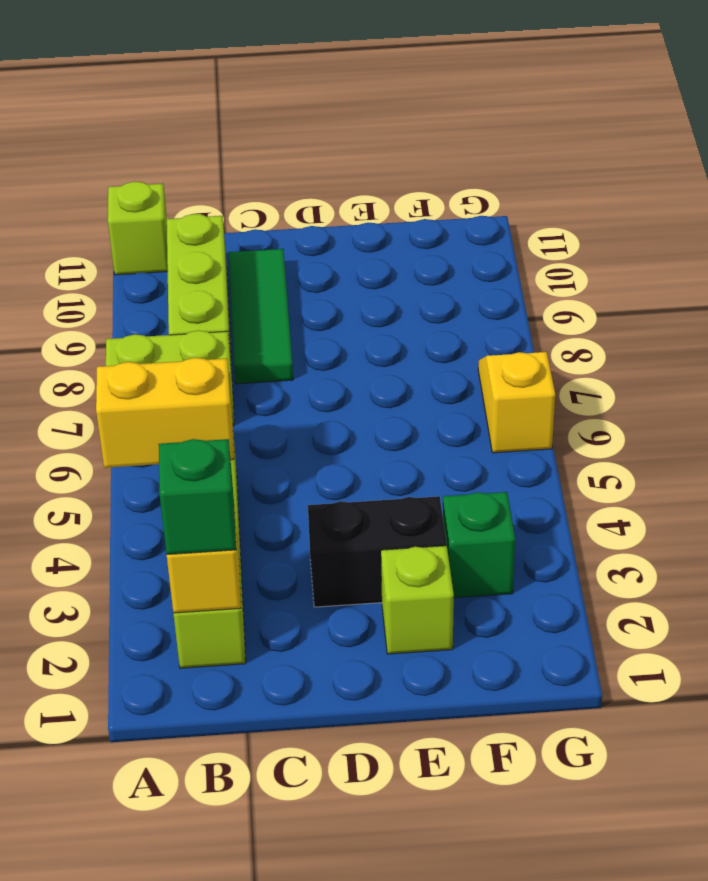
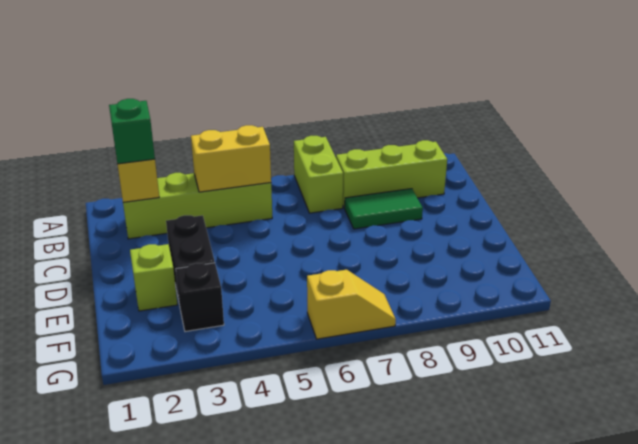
yellow 1x2 brick [96,358,234,468] -> yellow 1x2 brick turned to [191,125,271,192]
lime 1x1 brick [108,182,168,275] -> none
green 1x3 tile [228,249,293,384] -> green 1x2 tile [345,189,423,229]
green 1x1 brick [443,492,515,598] -> black 1x1 brick [176,263,224,332]

